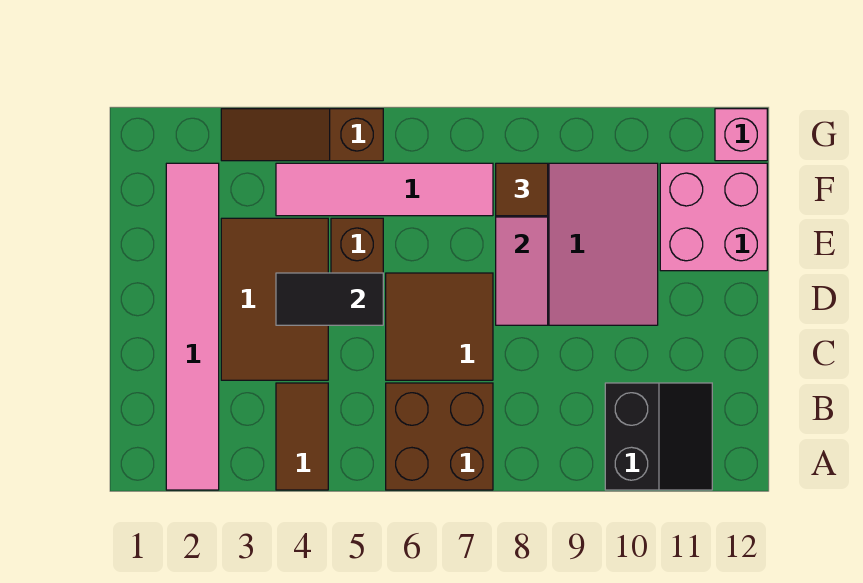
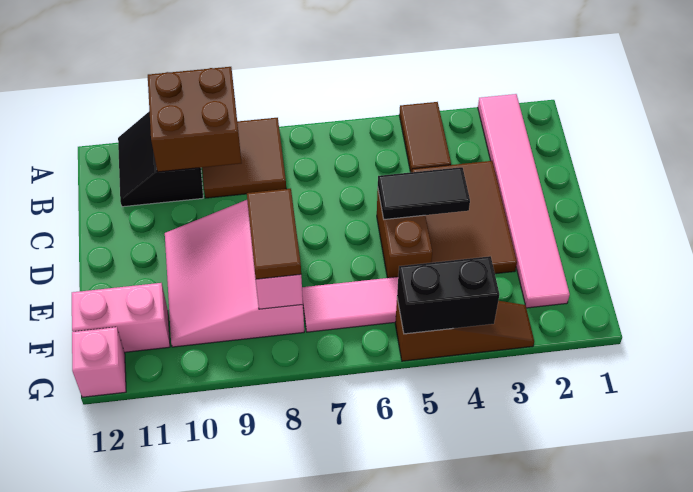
brown 2x2 brick [386,383,493,490] -> brown 2x2 brick moved to [148,67,242,172]
brown 2x2 tile [386,273,493,380] -> brown 2x2 tile moved to [202,118,286,198]
pink 2x2 brick [660,163,767,271] -> pink 1x2 brick [72,283,170,352]
brown 1x1 tile [496,163,548,216] -> brown 1x2 tile [247,189,301,279]
none -> black 1x2 brick [397,256,499,334]

